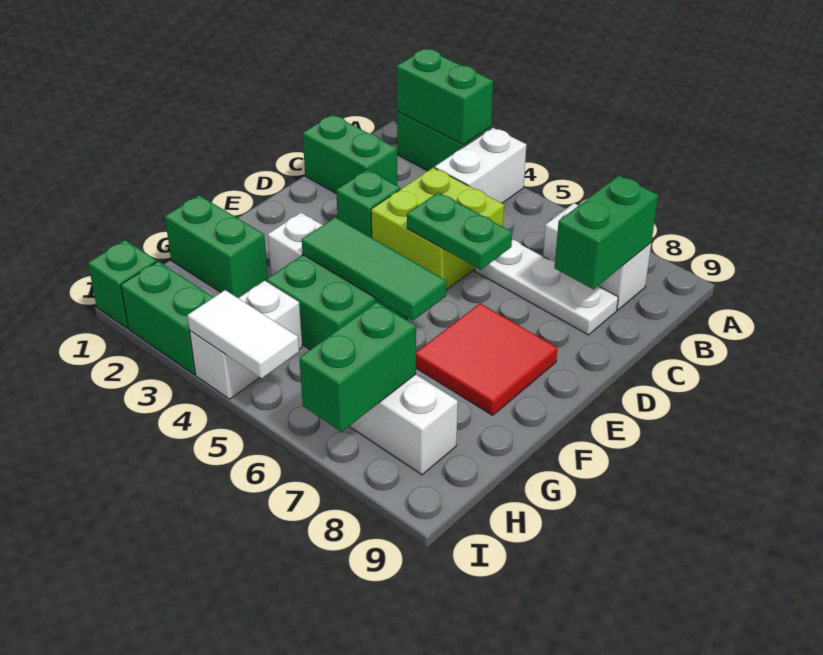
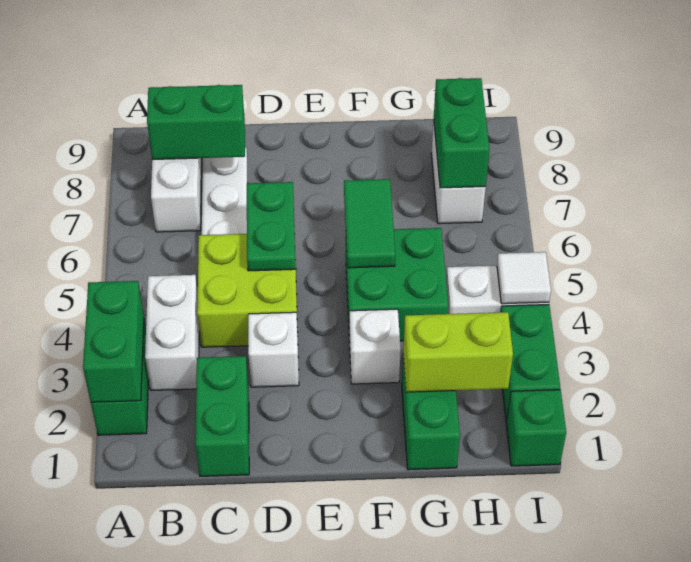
white 1x2 brick [435,128,526,203] -> white 1x2 brick turned to [145,275,199,390]
green 1x1 brick [336,170,400,238] -> white 1x1 brick [248,312,299,387]
red 2x2 tile [416,303,557,415] -> none
green 1x3 tile [302,217,446,320] -> green 1x2 tile [344,179,395,268]
none -> lime 1x2 brick [403,312,513,392]
green 1x2 brick [299,302,416,432] -> green 1x2 brick turned to [434,78,490,188]
white 1x2 tile [187,290,299,378] -> white 1x1 tile [497,252,551,304]

